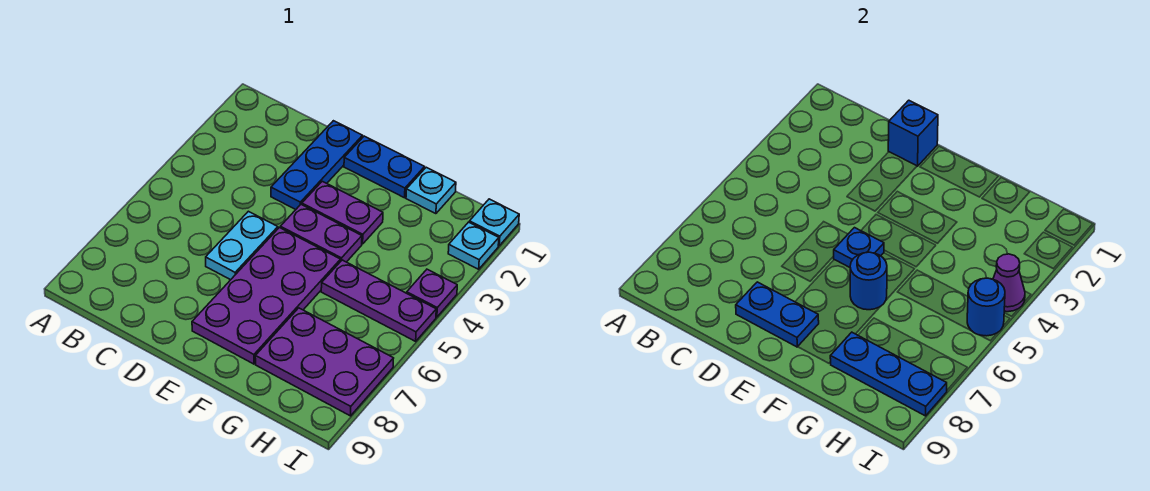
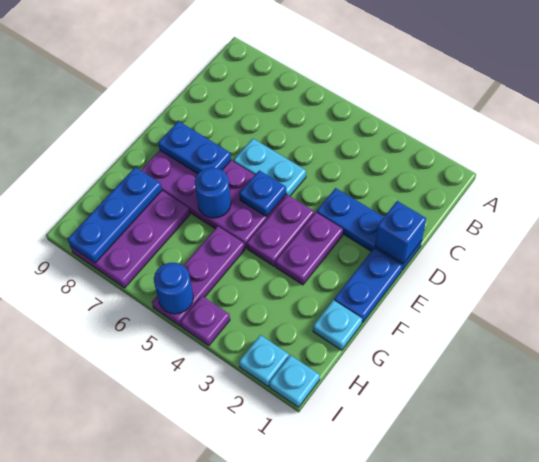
blue 1x2 plate [736,282,819,347] -> blue 1x2 plate turned to [158,121,231,174]
purple 1x1 cone [993,254,1025,312] -> none

